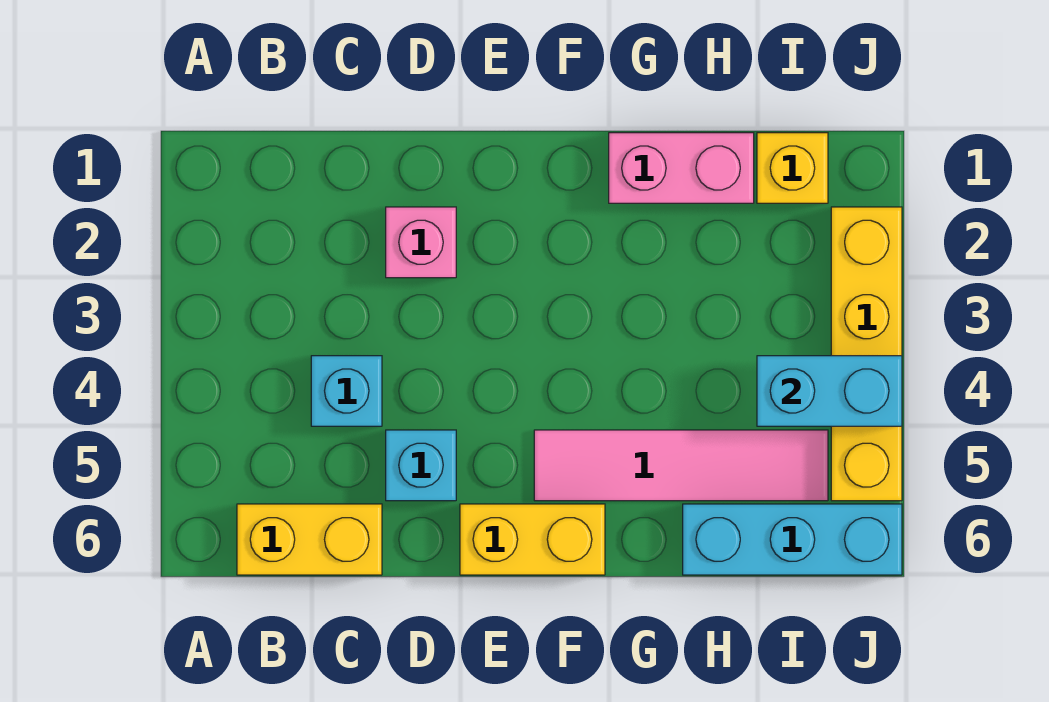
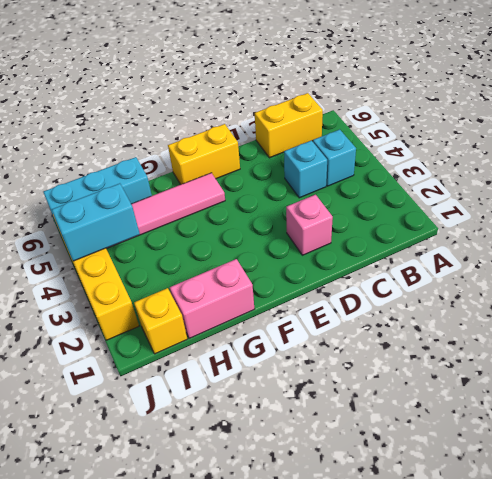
cyan 1x1 brick [386,430,456,501] -> cyan 1x1 brick moved to [313,130,356,186]

